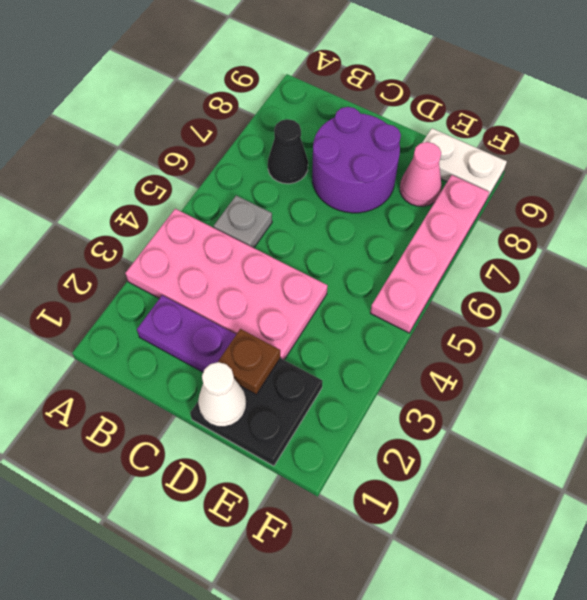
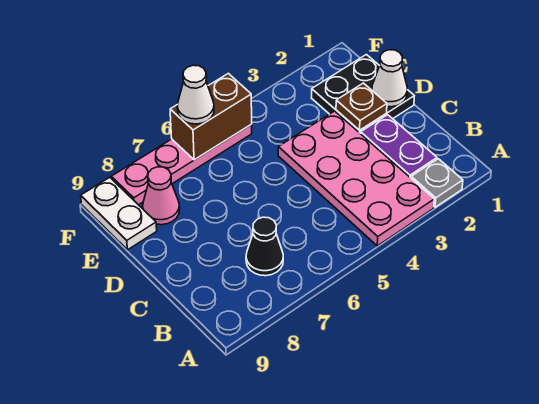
grey 1x1 plate [214,196,272,248] -> grey 1x1 plate moved to [411,159,463,207]
purple 2x2 round brick [312,107,401,213] -> none
none -> brown 1x2 brick [170,73,252,160]
none -> white 1x1 cone [177,65,214,124]

